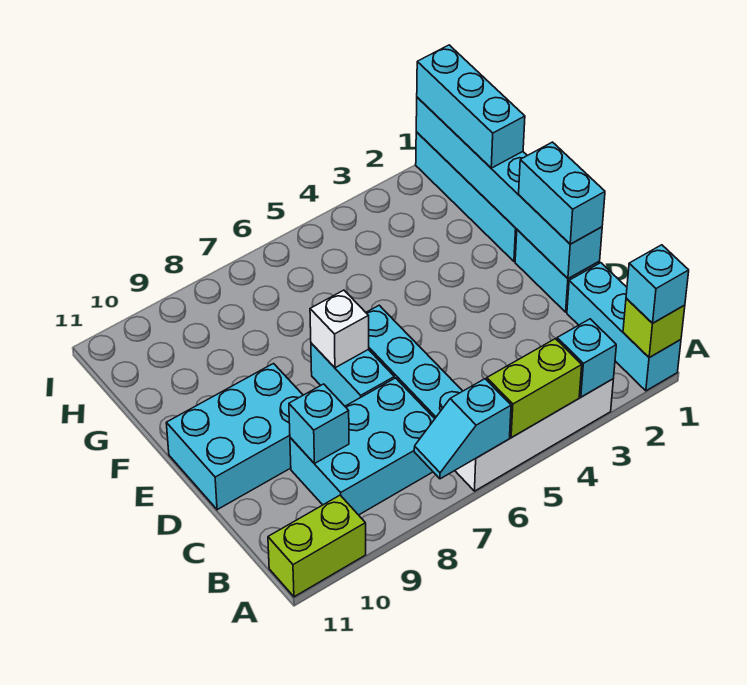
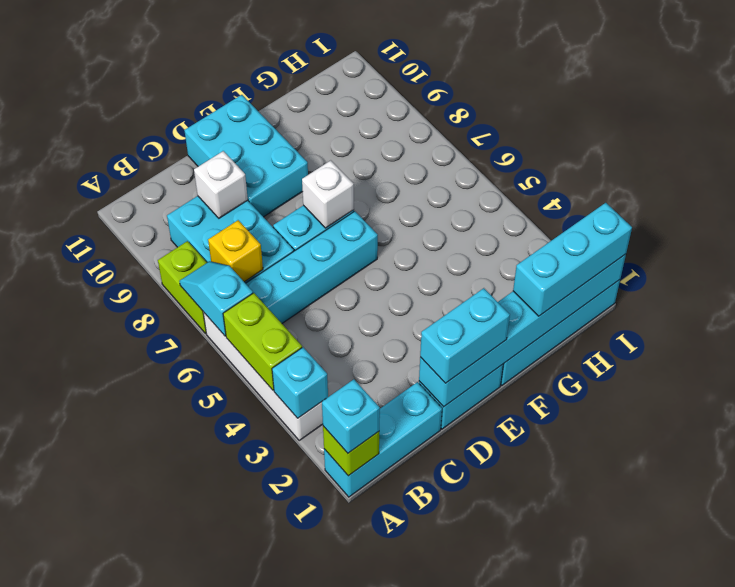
lime 1x2 brick [268,495,366,597] -> lime 1x2 brick moved to [158,241,207,333]
none -> yellow 1x1 brick [208,220,263,282]
cyan 1x1 brick [289,384,349,464] -> white 1x1 brick [194,151,248,218]

